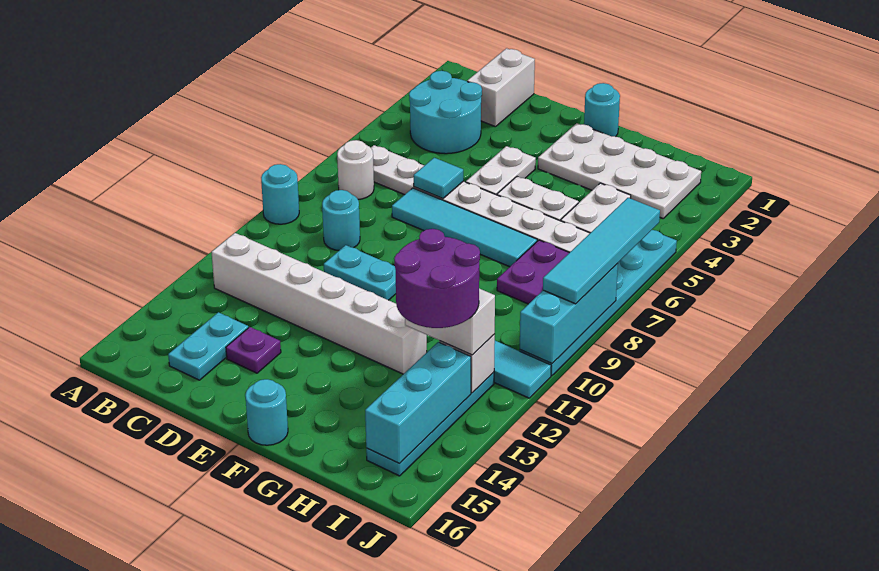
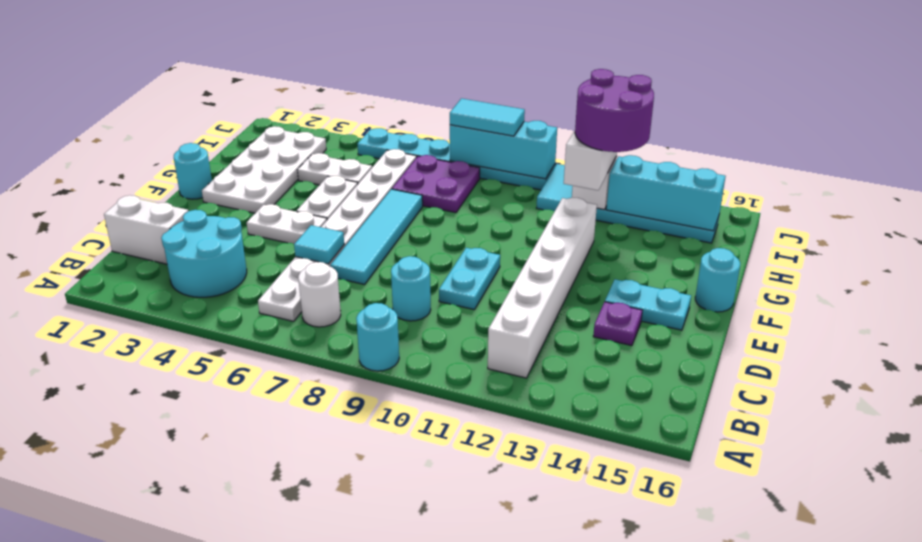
cyan 1x2 plate [168,312,249,380] -> cyan 1x2 plate moved to [605,279,691,330]
cyan 1x4 tile [543,198,660,304] -> cyan 1x2 tile [450,98,525,136]

